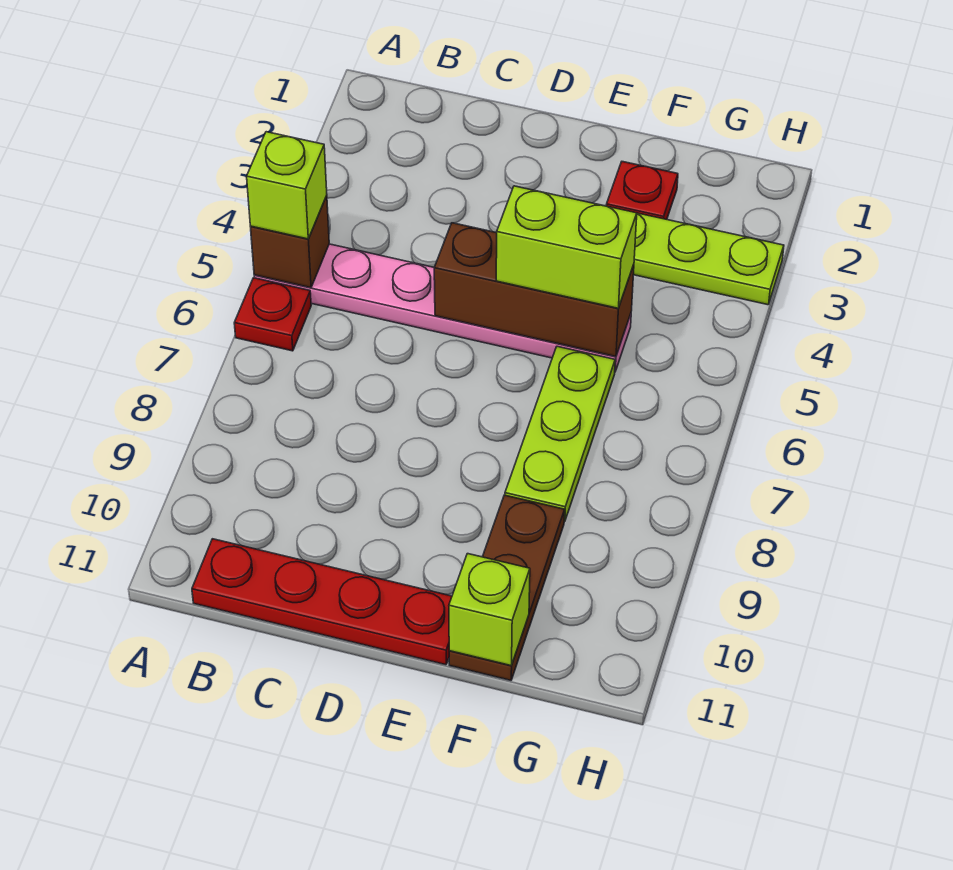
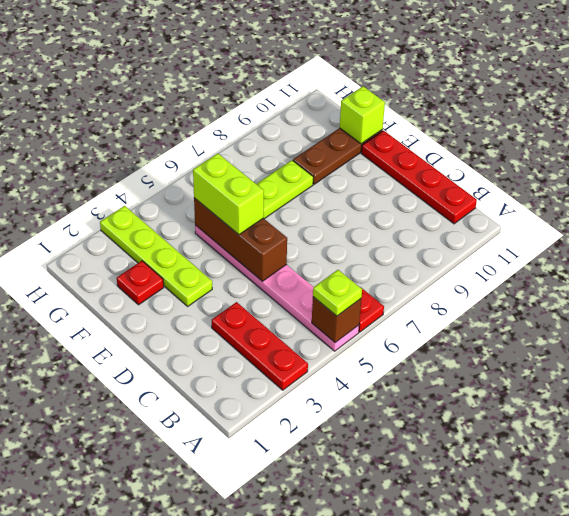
none -> red 1x3 plate [212,302,308,390]
lime 1x1 brick [247,132,327,239] -> lime 1x1 plate [313,270,362,316]

